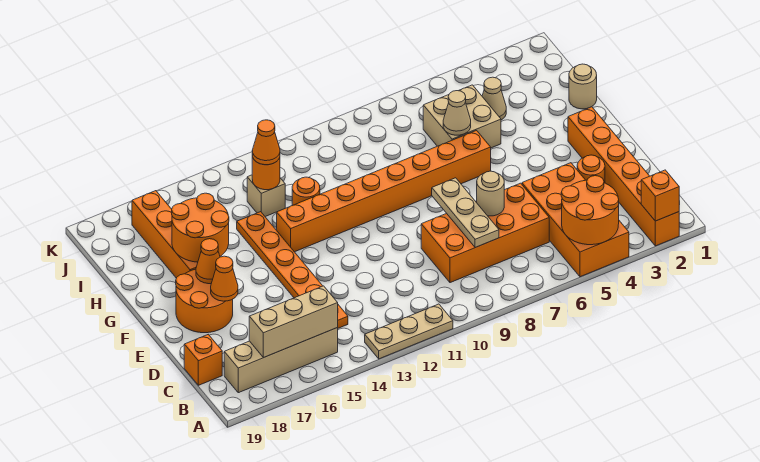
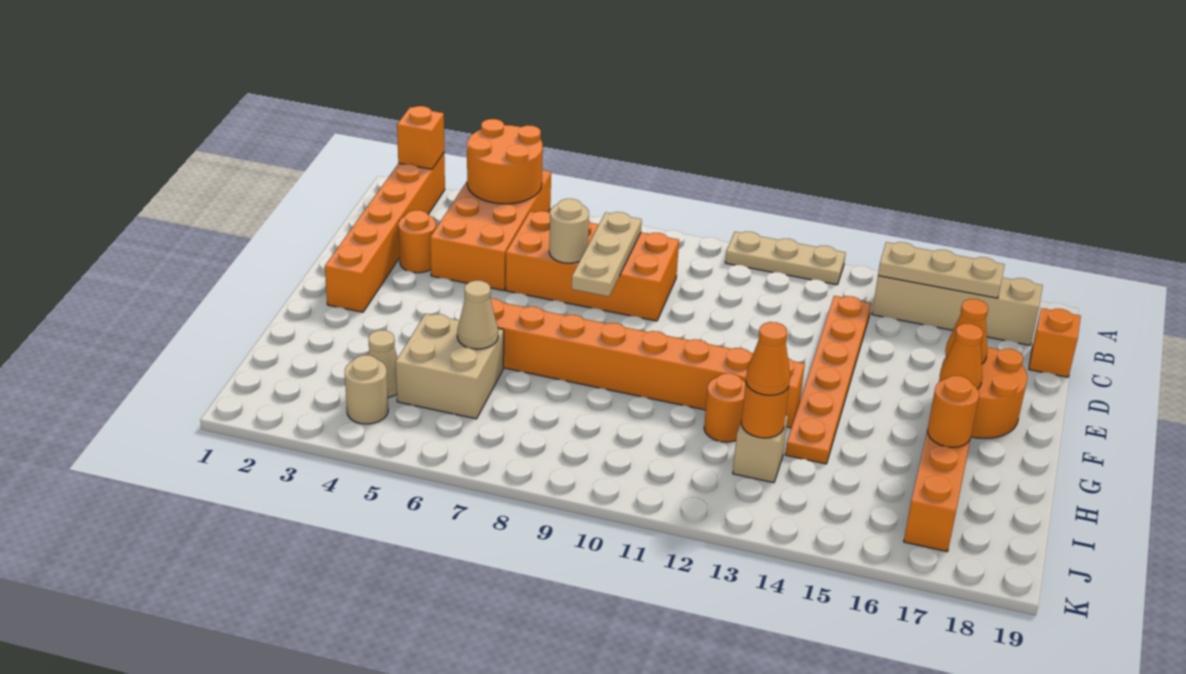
tan 1x3 brick [249,286,338,357] -> tan 1x3 plate [878,242,1005,298]
orange 2x2 round brick [172,193,229,262] -> orange 1x1 round brick [928,376,979,447]
tan 1x1 round brick [569,64,597,109] -> tan 1x1 round brick moved to [345,355,388,424]

